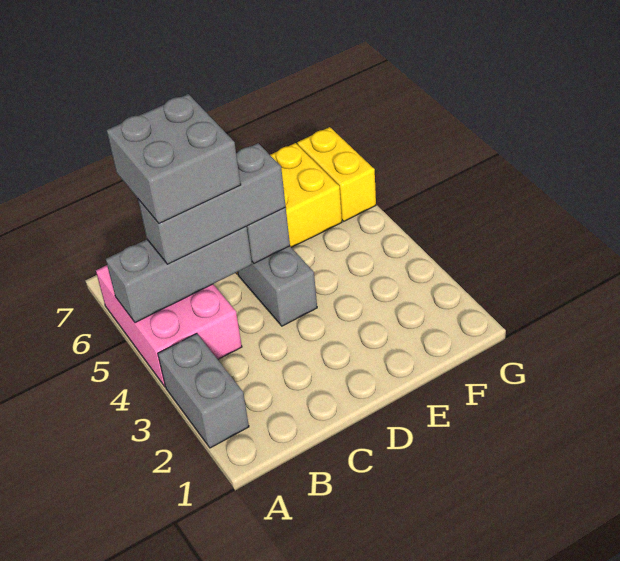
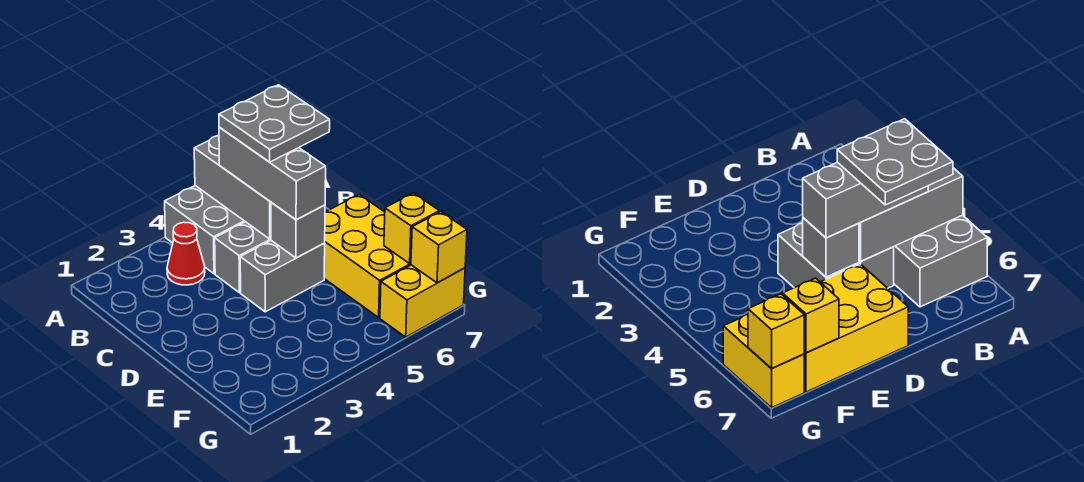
grey 1x2 brick [158,334,249,448] -> grey 1x2 brick moved to [215,222,271,293]
pink 2x3 brick [96,265,242,387] -> grey 2x3 brick [165,186,245,274]
none -> red 1x1 cone [167,222,205,285]
grey 2x2 brick [107,94,241,223] -> grey 2x2 plate [219,85,330,162]
none -> yellow 1x1 brick [384,193,439,263]
none -> yellow 1x1 brick [411,212,467,283]

